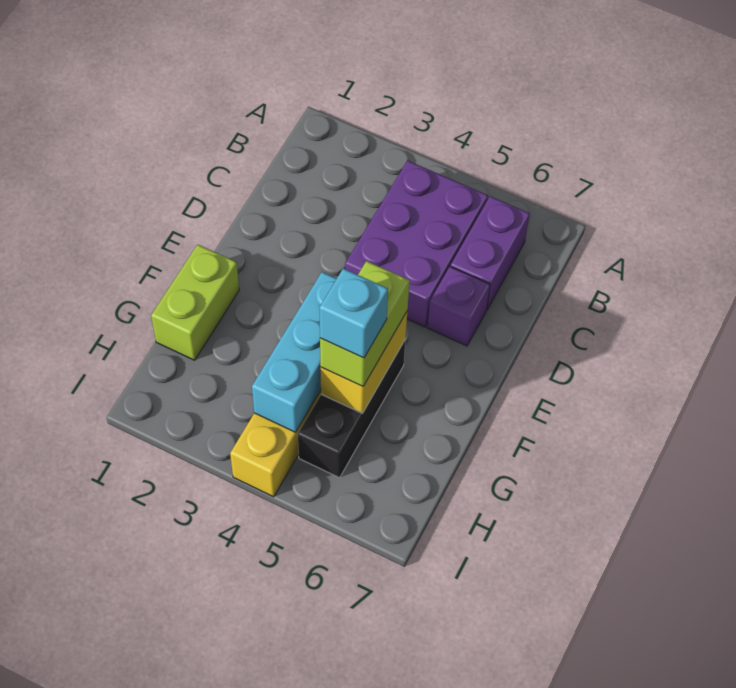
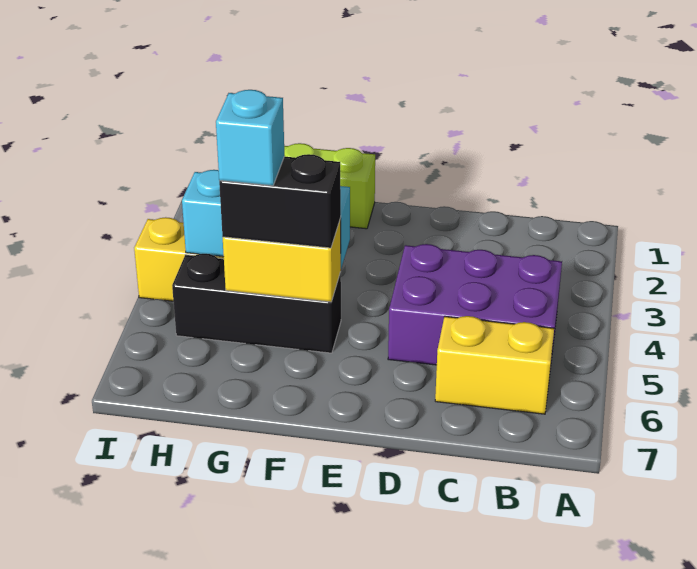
purple 1x2 brick [450,196,530,309] -> yellow 1x2 brick [435,316,554,414]
purple 1x1 brick [427,267,490,346] -> none
lime 1x2 brick [320,261,410,386] -> black 1x2 brick [219,154,341,248]

